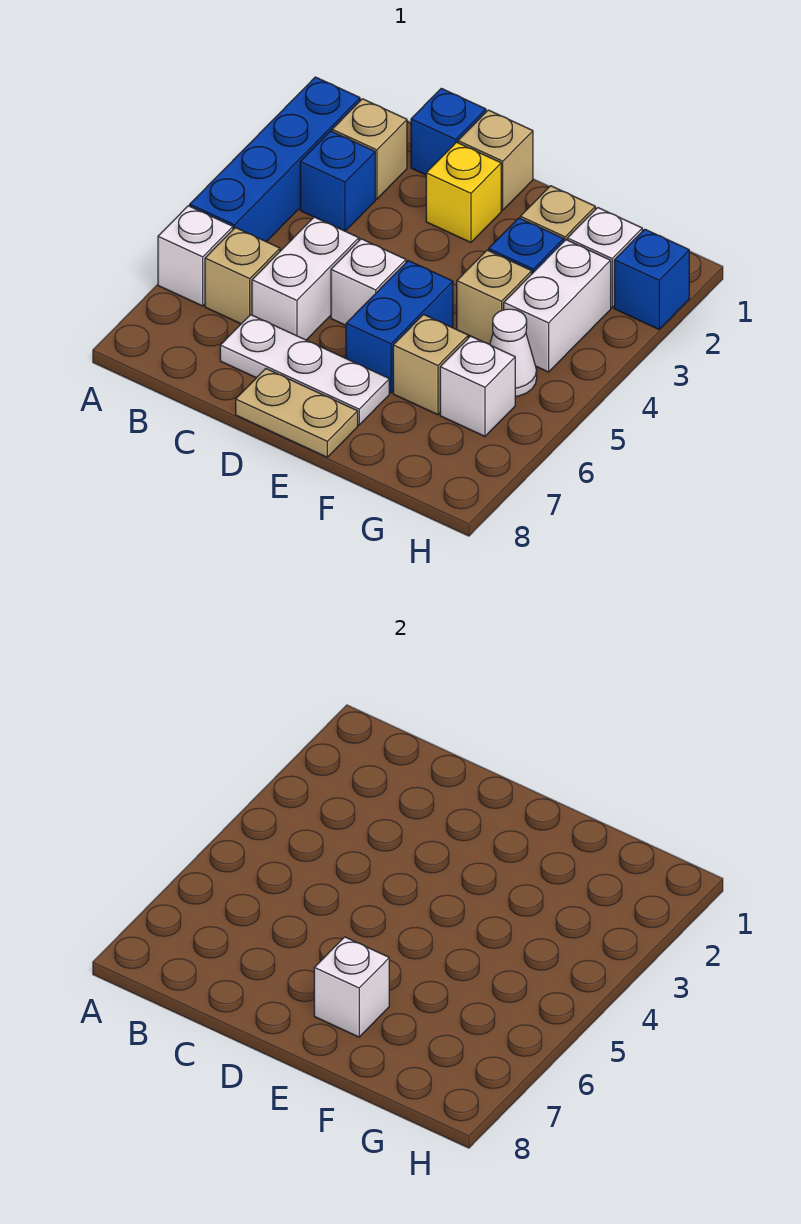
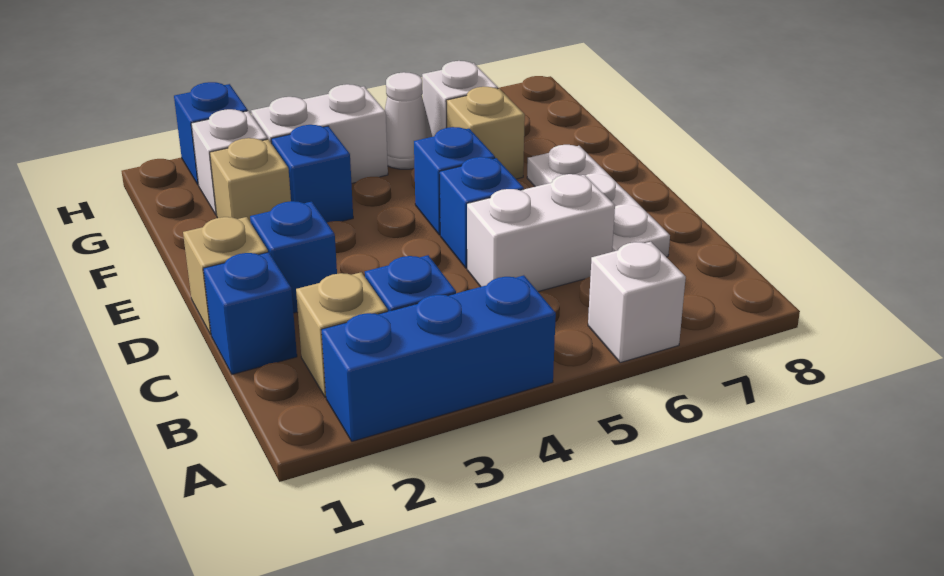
blue 1x4 brick [190,77,360,242] -> blue 1x3 brick [322,275,556,441]
tan 1x1 brick [205,228,280,324] -> none
yellow 1x1 brick [426,142,501,242] -> blue 1x1 brick [250,201,337,313]
white 1x1 brick [331,239,406,325] -> blue 1x1 brick [440,157,524,268]
tan 1x2 plate [236,369,358,457] -> none
blue 1x2 brick [346,261,453,393] -> blue 1x1 brick [414,127,495,235]
white 1x1 brick [314,937,389,1037] -> none
tan 1x1 brick [457,250,532,344] -> none

